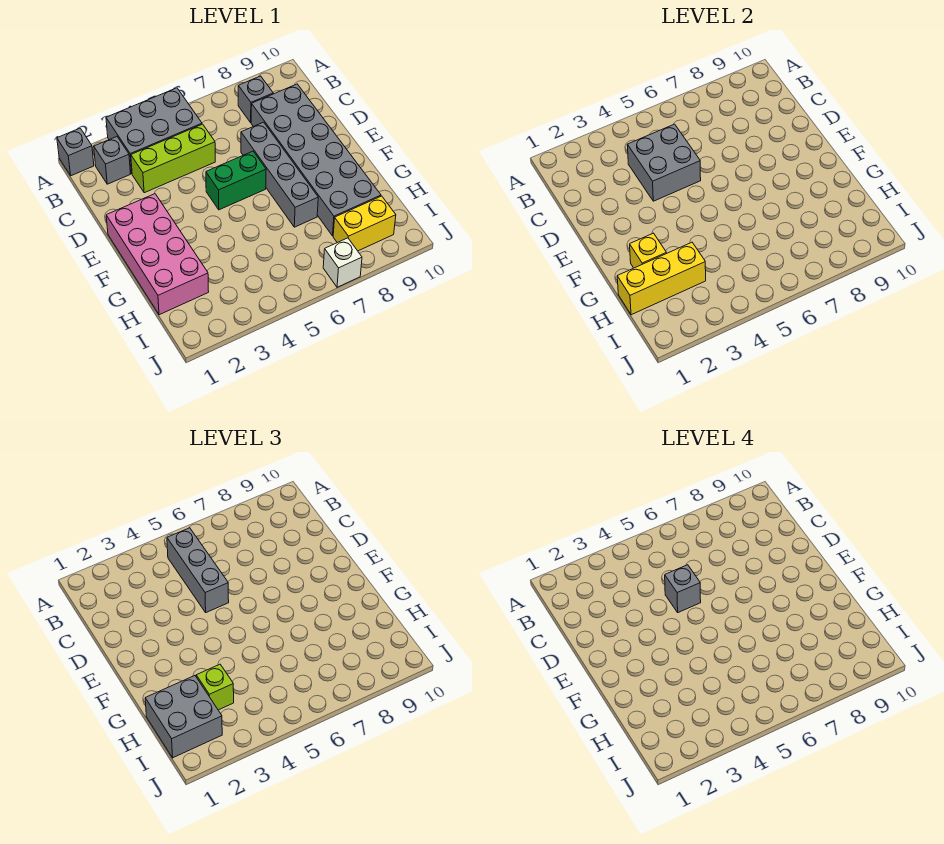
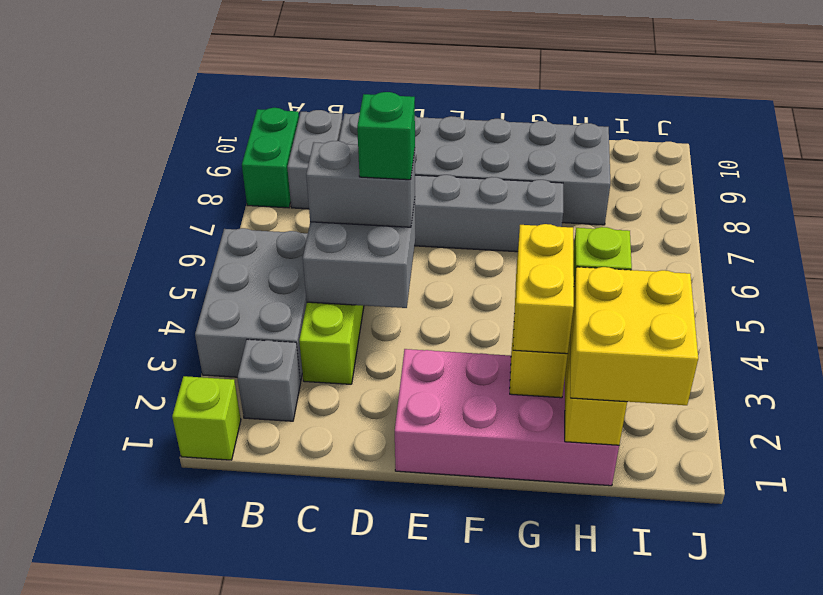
grey 1x1 brick [57,128,94,176] -> lime 1x1 brick [172,376,241,460]
grey 1x3 brick [167,528,229,612] -> grey 1x2 brick [306,141,415,227]
grey 1x1 brick [238,76,273,123] -> grey 1x2 brick [287,110,343,209]
grey 1x1 brick [665,565,701,612] -> green 1x1 brick [357,92,415,180]
green 1x2 brick [206,151,266,210] -> green 1x2 brick moved to [242,108,299,208]
grey 2x2 brick [145,676,222,758] -> yellow 2x2 brick [570,267,698,405]
yellow 1x2 brick [333,196,396,251] -> yellow 1x2 brick moved to [513,224,574,354]
white 1x1 brick [323,238,362,287] -> none

